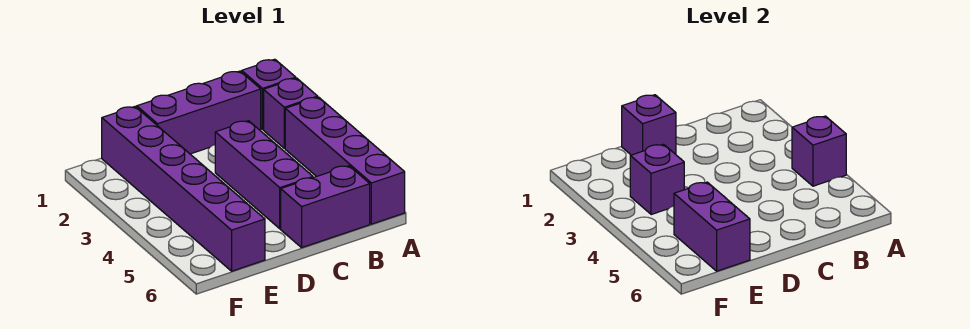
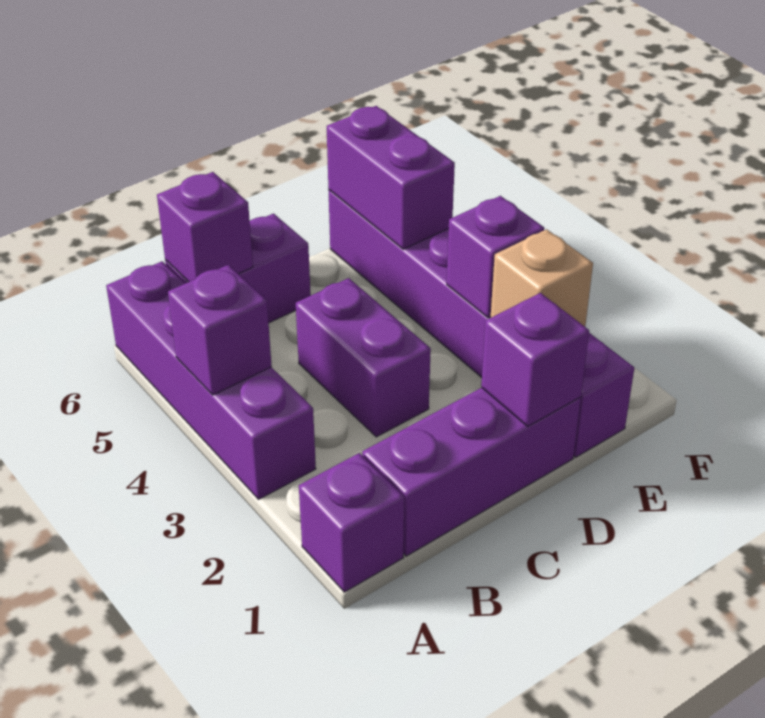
purple 1x1 brick [264,78,318,148] -> purple 1x1 brick moved to [157,172,253,282]
purple 1x3 brick [215,121,313,229] -> purple 1x2 brick [296,278,431,437]
none -> tan 1x1 brick [491,229,593,326]

